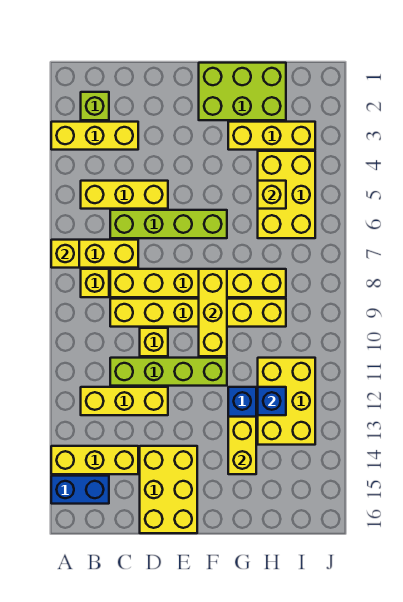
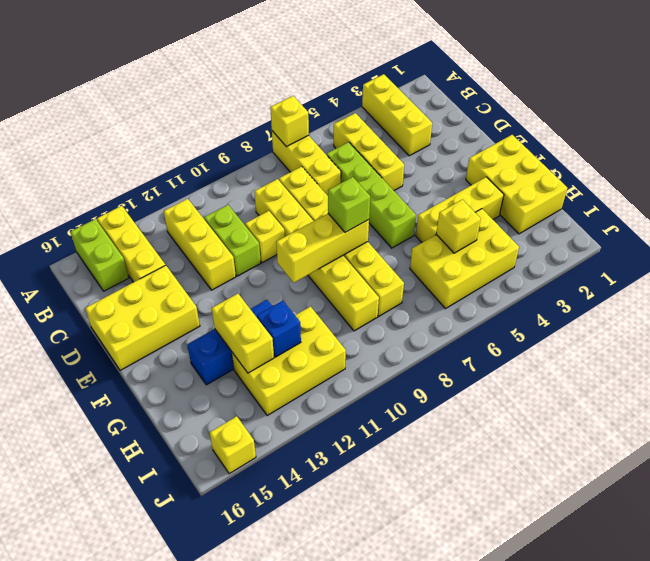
blue 1x2 brick [51,476,109,504] -> lime 1x2 brick [71,219,129,291]
lime 1x1 brick [81,92,109,120] -> lime 1x1 brick moved to [328,177,370,232]
yellow 1x1 brick [81,269,109,297] -> yellow 1x1 brick moved to [209,416,256,474]
lime 1x4 brick [110,358,227,386] -> lime 1x2 brick [204,205,261,276]
lime 2x3 brick [199,63,286,120] -> yellow 2x3 brick [466,135,567,234]
yellow 1x3 brick [228,122,315,150] -> yellow 1x3 brick turned to [416,177,504,242]
yellow 1x2 brick [228,417,256,474] -> yellow 1x2 brick turned to [212,294,274,373]

